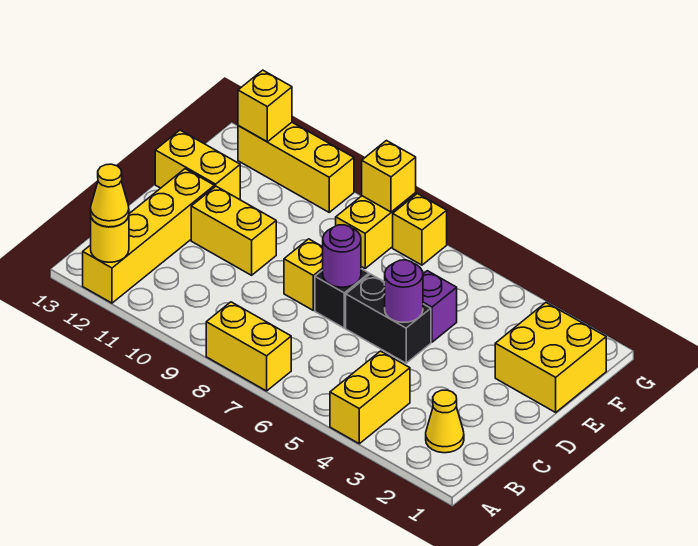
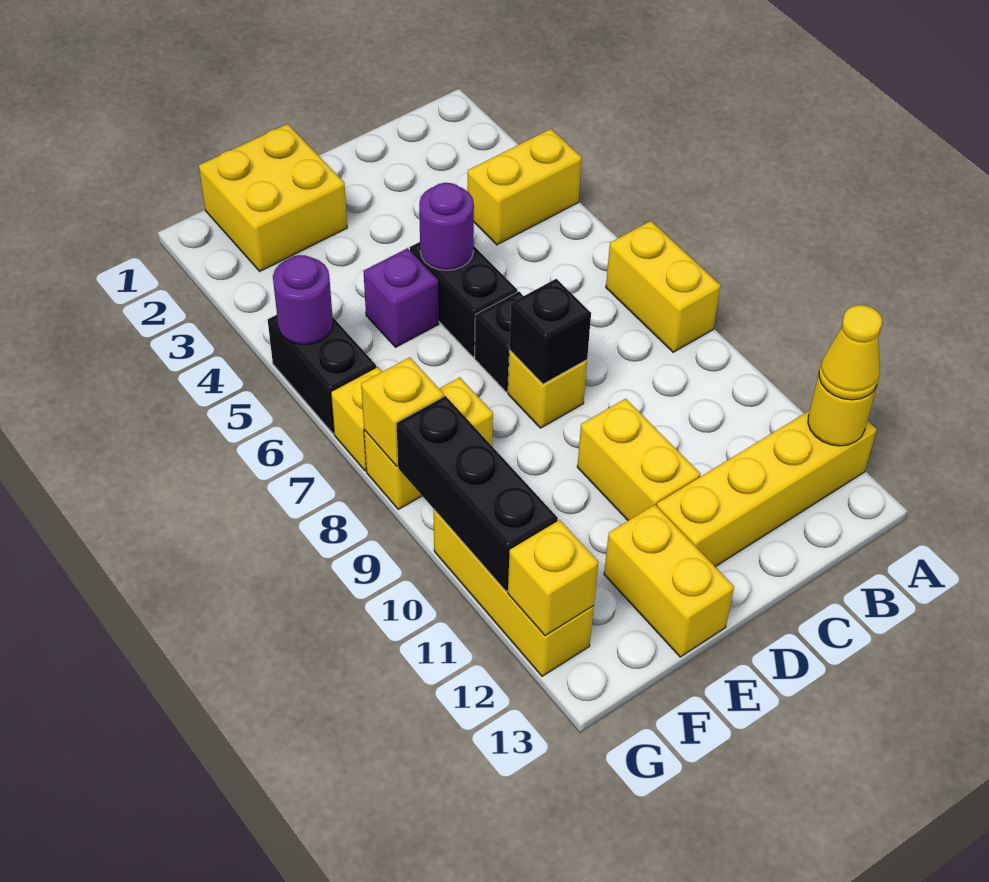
yellow 1x1 cone [426,390,464,453] -> none
purple 1x1 round brick [323,225,361,287] -> purple 1x1 round brick moved to [273,255,333,345]
none -> black 1x1 brick [509,279,591,384]
none -> black 1x2 brick [268,315,376,433]
none -> black 1x3 brick [396,396,558,591]

